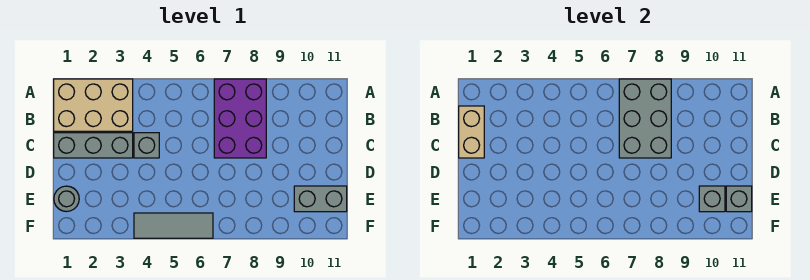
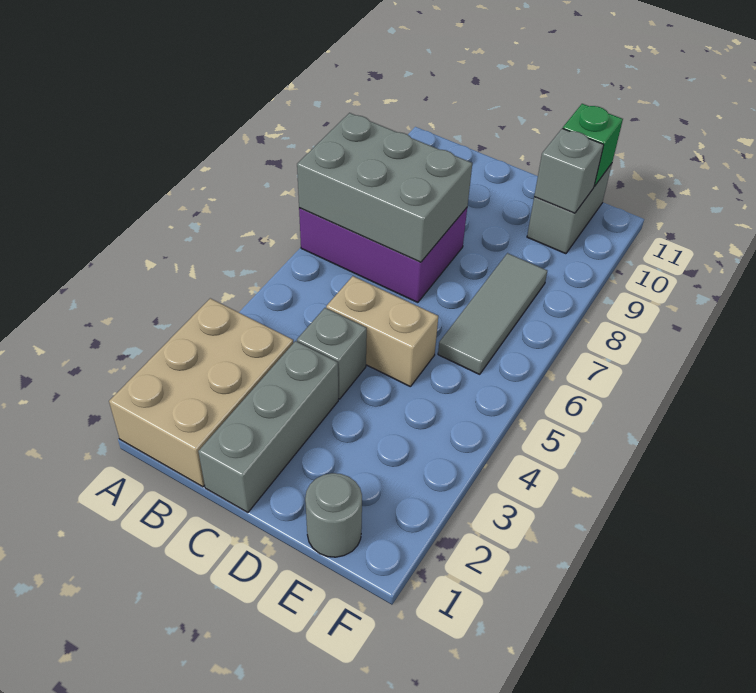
tan 1x2 brick [459,106,484,158] -> tan 1x2 brick moved to [326,276,438,387]
grey 1x1 brick [726,186,752,212] -> green 1x1 brick [563,104,623,186]
grey 1x3 tile [134,213,213,238] -> grey 1x3 tile moved to [438,253,547,374]

